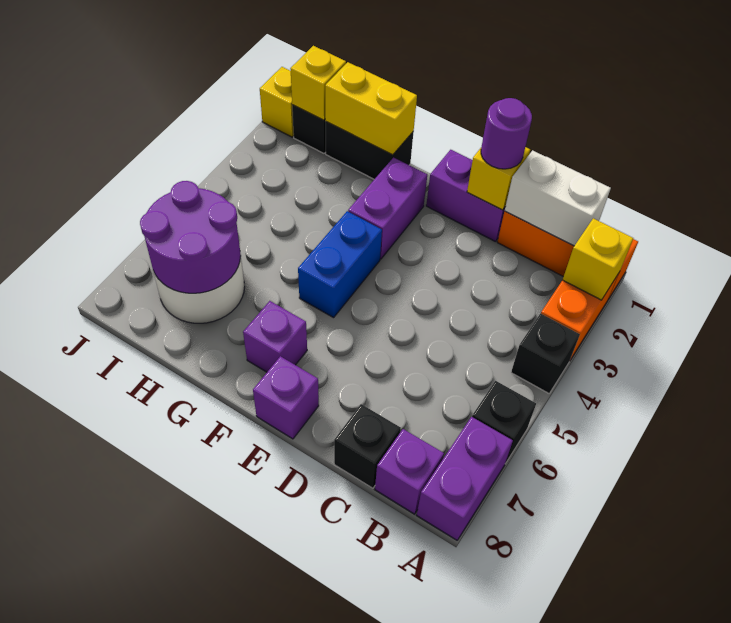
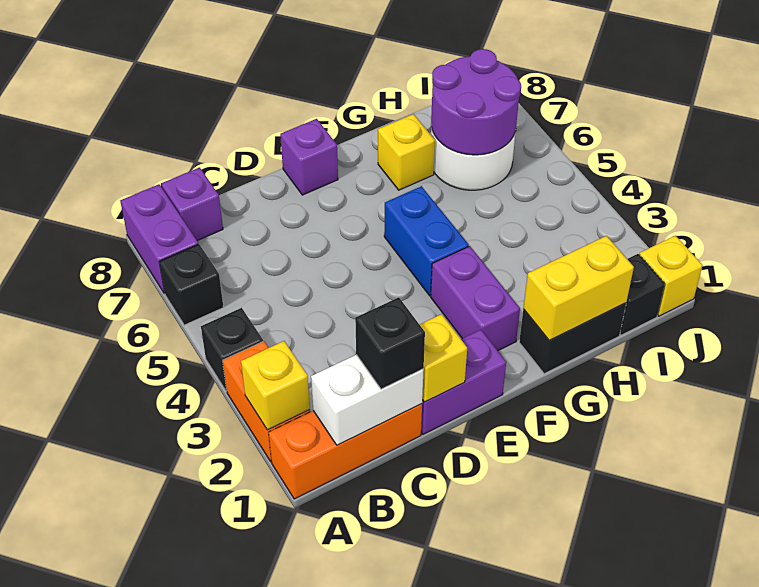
black 1x1 brick [334,404,401,488] -> black 1x1 brick moved to [355,297,425,389]
purple 1x1 round brick [481,98,532,169] -> none
purple 1x1 brick [243,301,307,372] -> none
yellow 1x1 brick [290,46,346,120] -> yellow 1x1 brick moved to [378,114,435,190]

